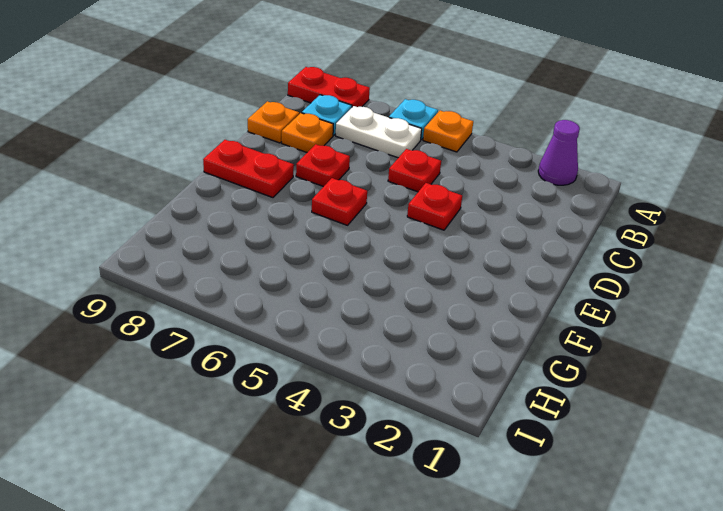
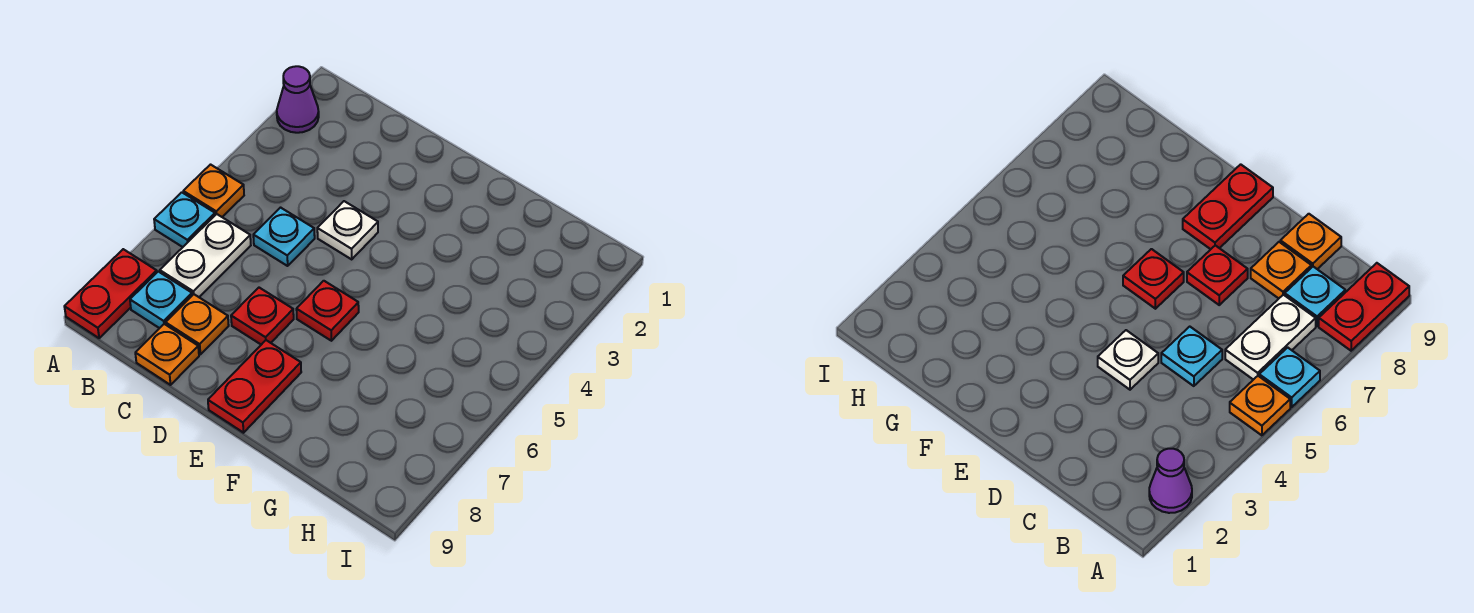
red 1x1 plate [388,149,441,192] -> cyan 1x1 plate [253,208,315,266]
red 1x1 plate [407,183,462,230] -> white 1x1 plate [317,201,378,259]

